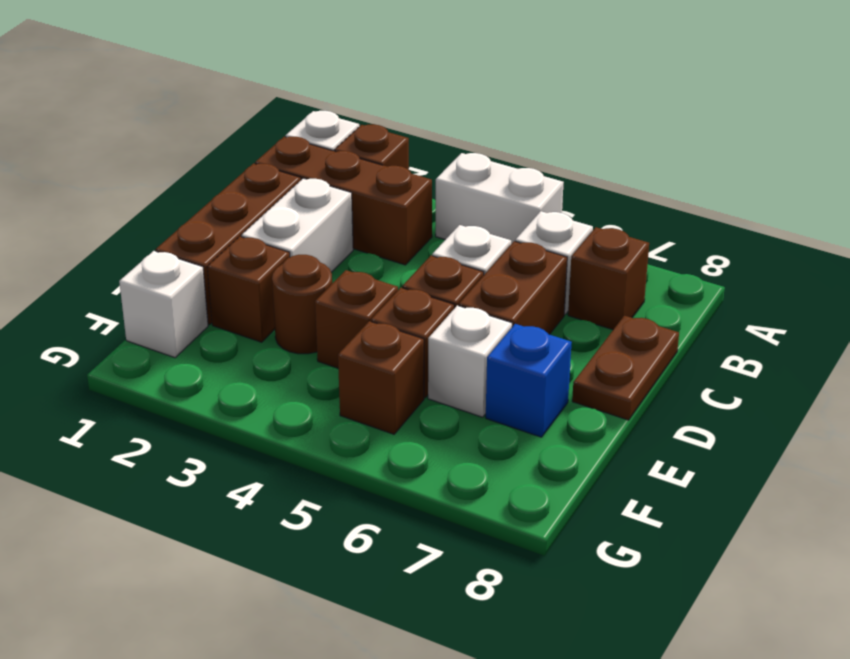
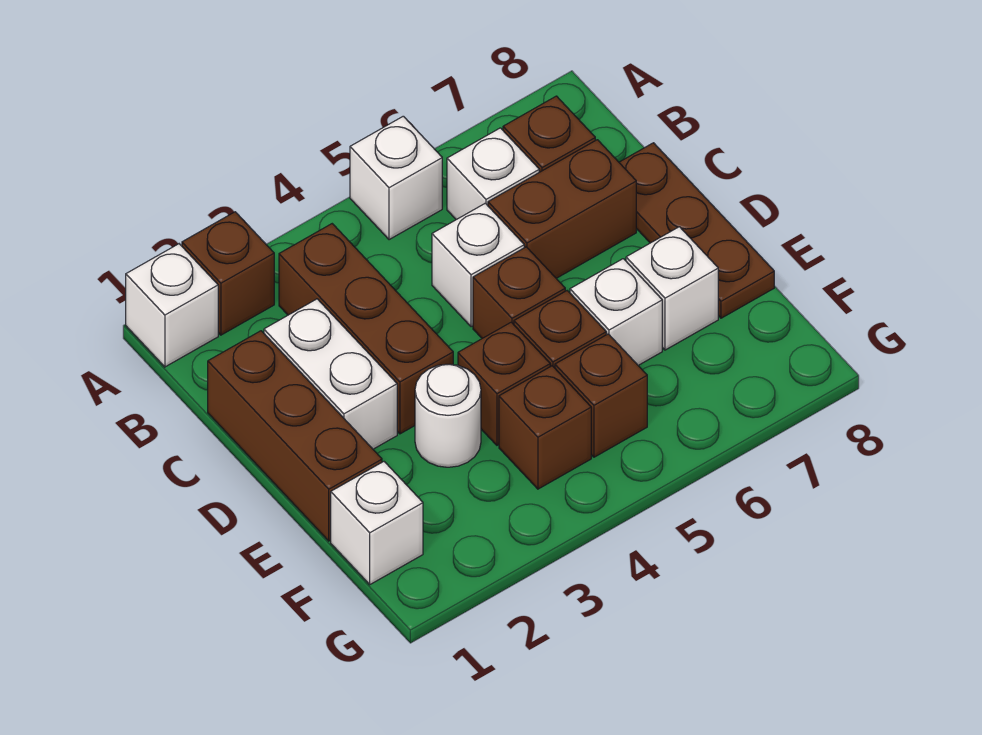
white 1x2 brick [436,153,564,244] -> white 1x1 brick [350,116,442,240]
brown 1x3 brick [255,137,432,265] -> brown 1x3 brick turned to [279,224,453,434]
brown 1x2 brick [459,241,567,334] -> brown 1x2 brick turned to [488,140,636,278]
brown 1x2 plate [572,316,679,420] -> brown 1x3 plate [619,143,774,318]
brown 1x1 brick [207,237,290,342] -> brown 1x1 brick moved to [499,366,591,489]
brown 1x1 round brick [272,255,332,354] -> white 1x1 round brick [415,364,481,467]
blue 1x1 brick [486,324,572,437] -> white 1x1 brick [626,227,718,350]

